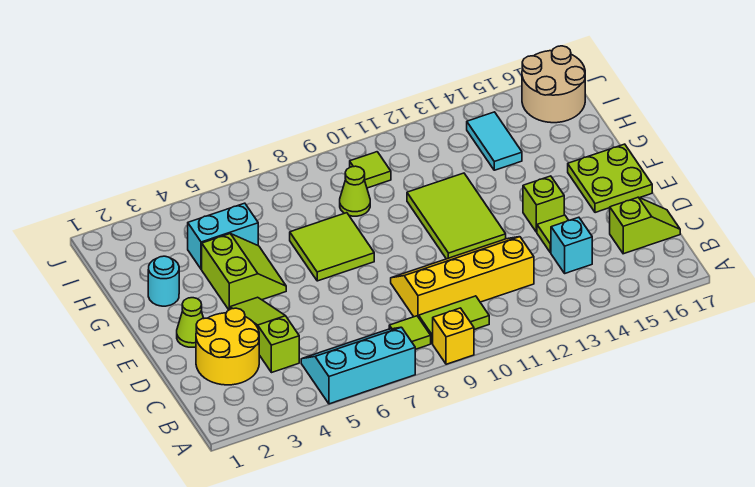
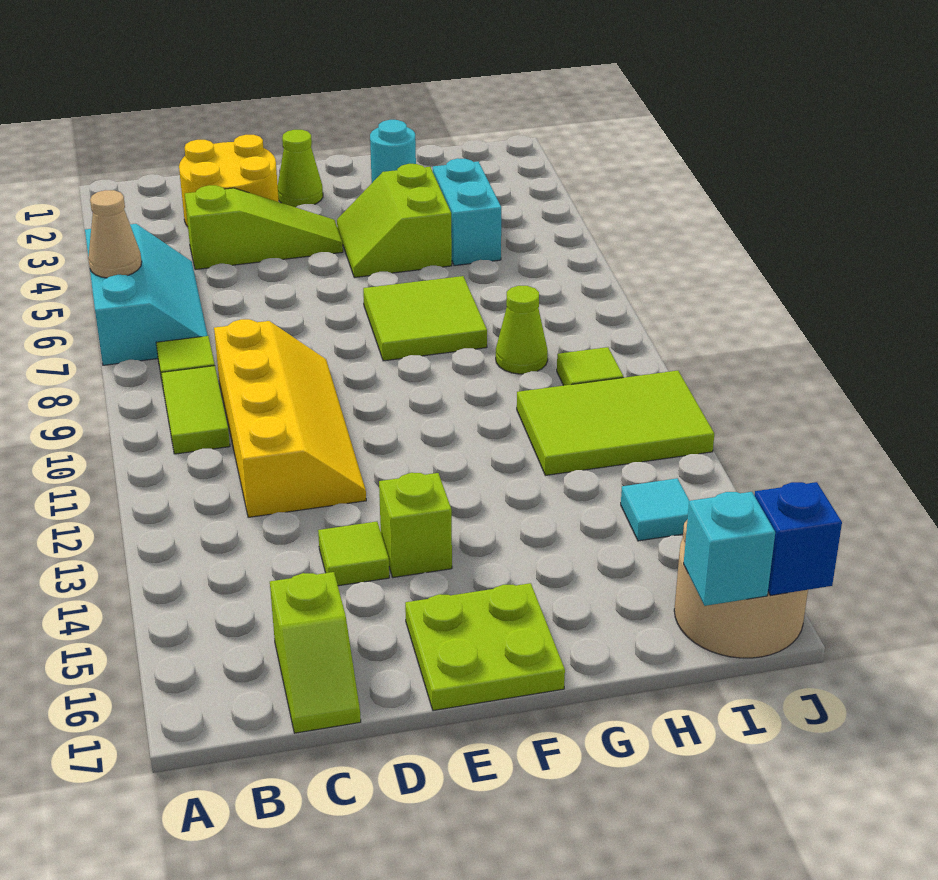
none -> tan 1x1 cone [88,190,142,278]
yellow 1x1 brick [433,308,474,364] -> none
cyan 1x1 brick [551,217,592,273] -> cyan 1x1 brick moved to [684,492,775,606]
lime 2x3 tile [407,173,506,259] -> lime 2x3 tile moved to [517,371,714,475]
lime 2x2 slope [202,234,286,310] -> lime 2x2 slope turned to [337,164,452,277]
cyan 1x2 tile [467,112,522,170] -> cyan 1x1 tile [621,478,689,541]
none -> blue 1x1 brick [755,482,842,595]

